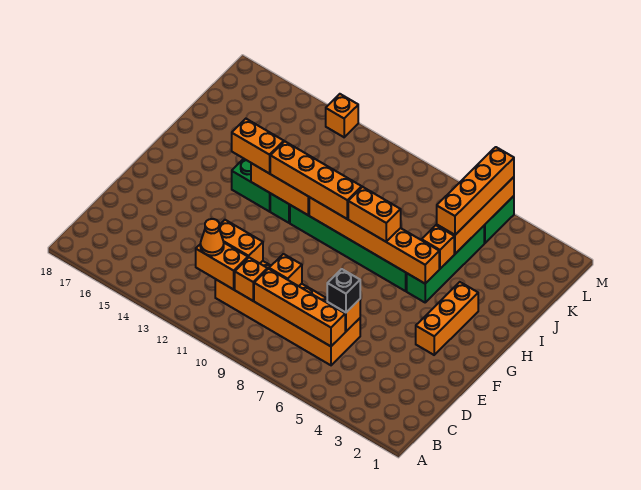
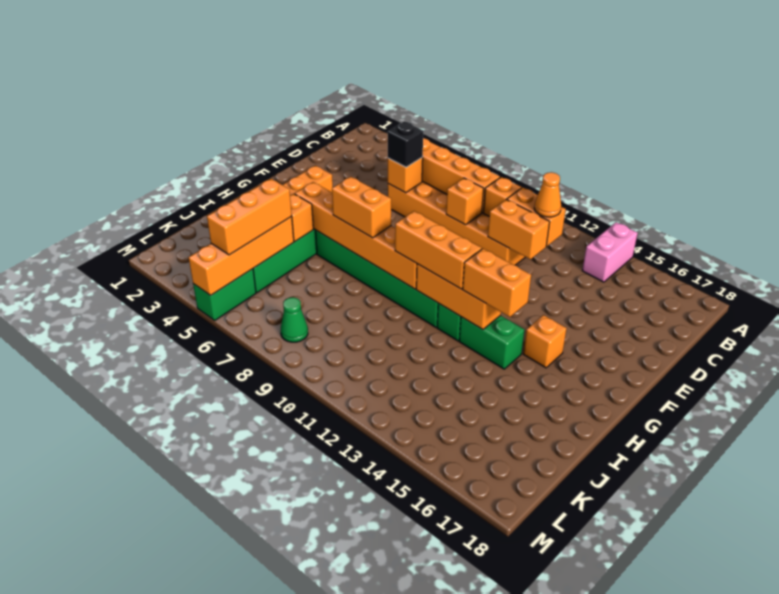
none -> pink 1x2 brick [582,222,638,282]
orange 1x4 brick [270,141,362,219] -> orange 1x3 brick [395,211,482,289]
orange 1x4 brick [437,147,514,235] -> orange 1x3 brick [207,179,292,255]
none -> green 1x1 cone [281,297,308,342]
orange 1x1 brick [326,94,358,137] -> orange 1x1 brick moved to [523,315,567,368]

